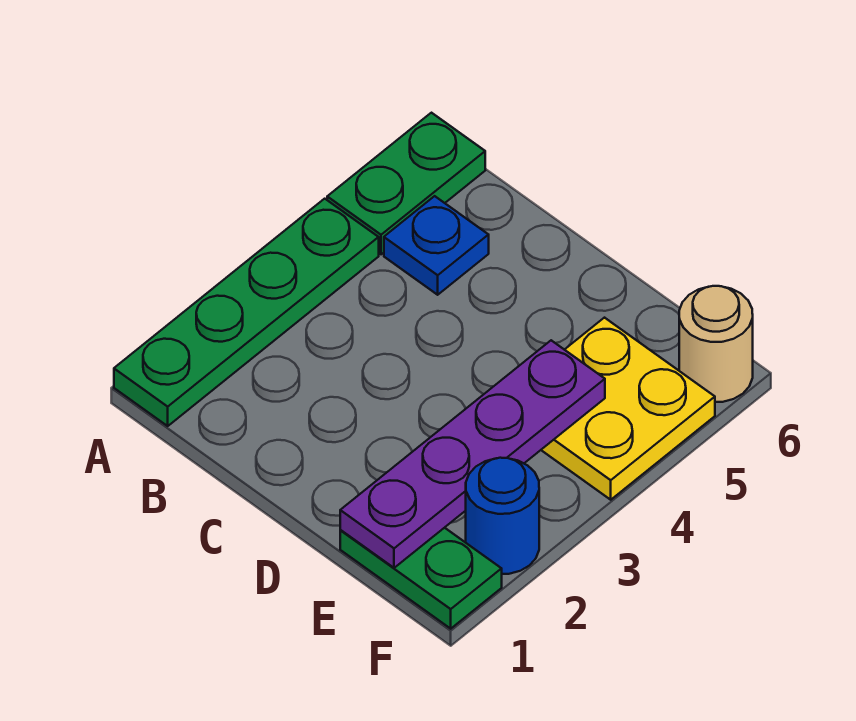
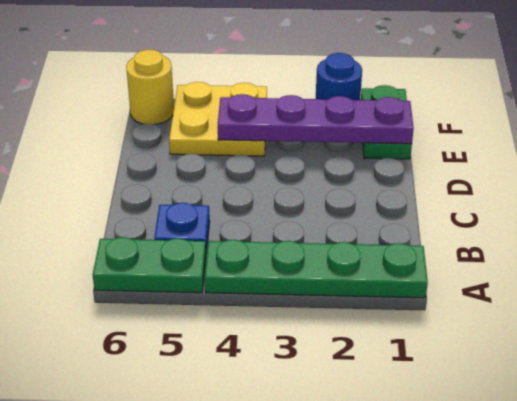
tan 1x1 round brick [679,286,753,402] -> yellow 1x1 round brick [126,50,174,125]

